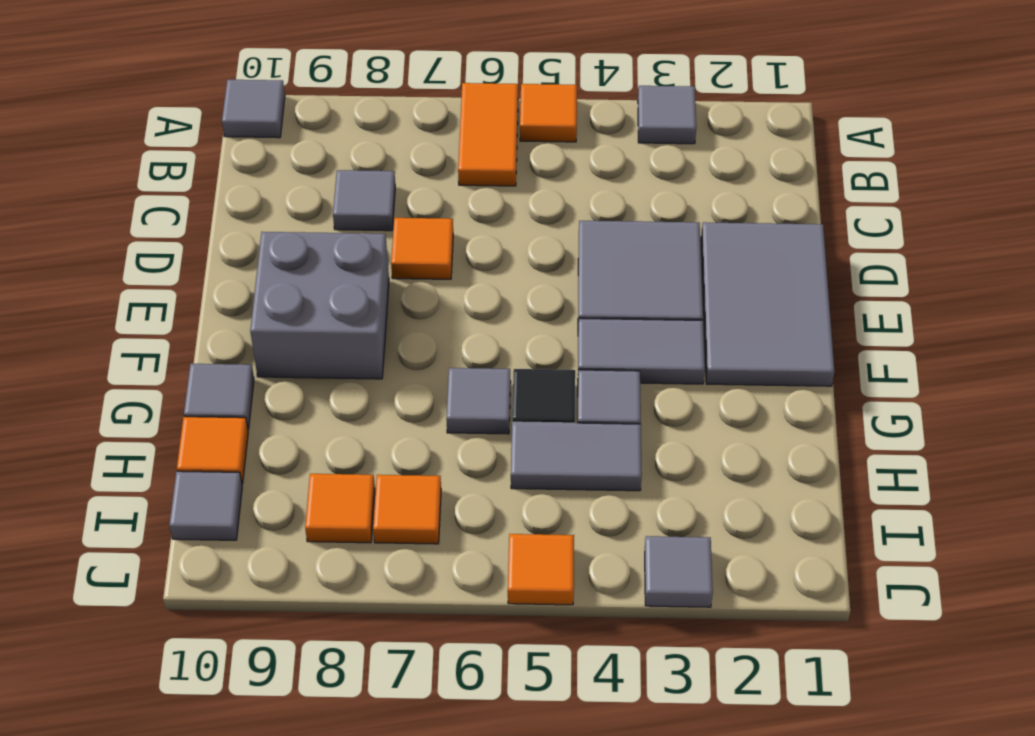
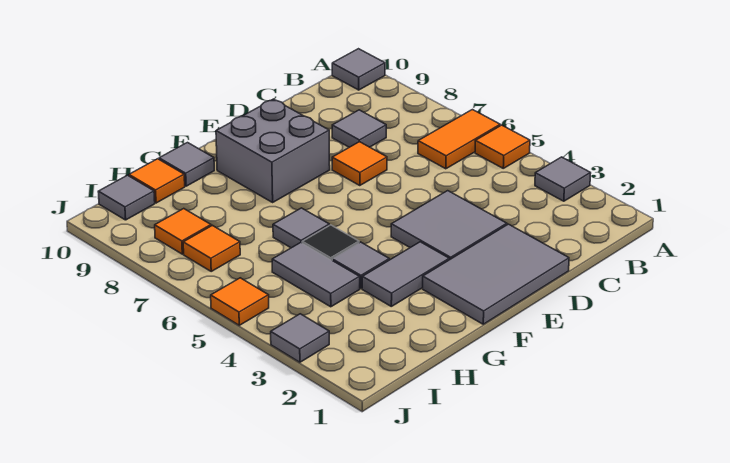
grey 1x2 tile [578,318,705,384] -> grey 1x2 tile turned to [362,242,449,306]

